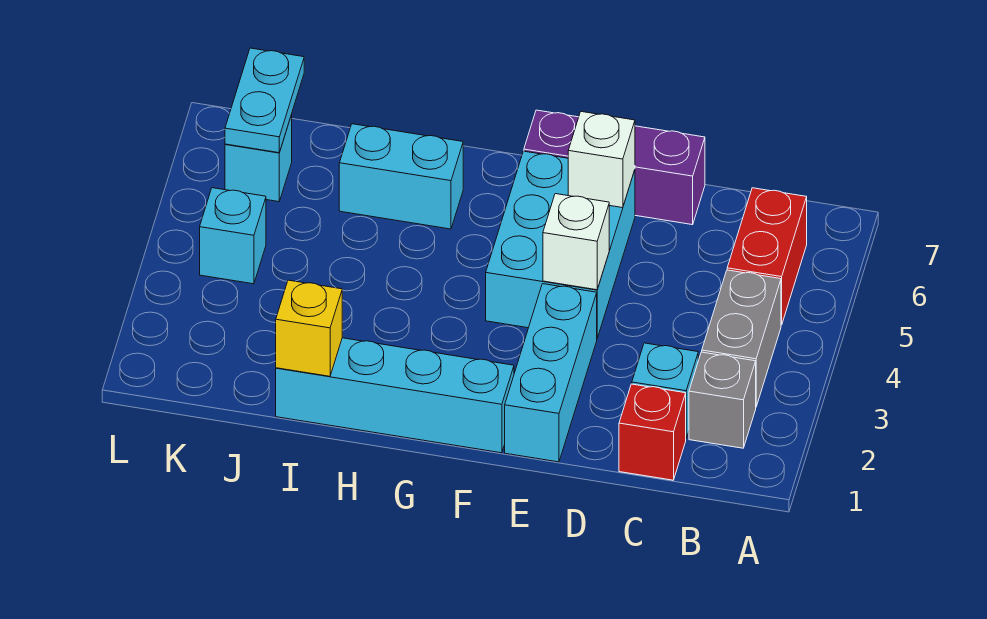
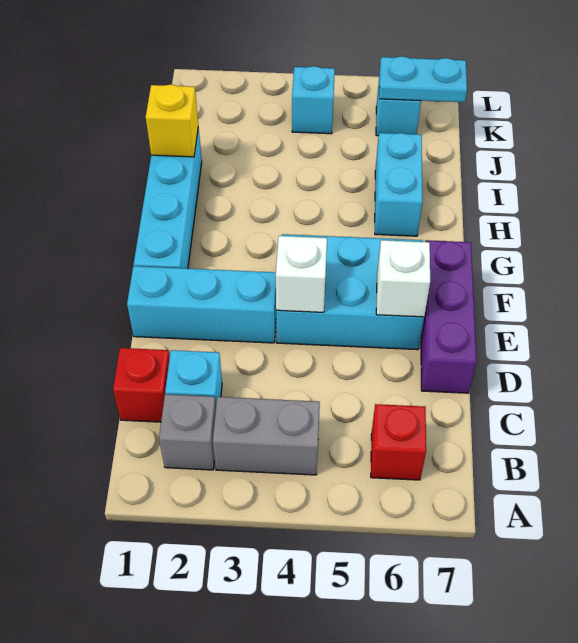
red 1x2 brick [727,188,807,325] -> red 1x1 brick [371,404,426,480]

